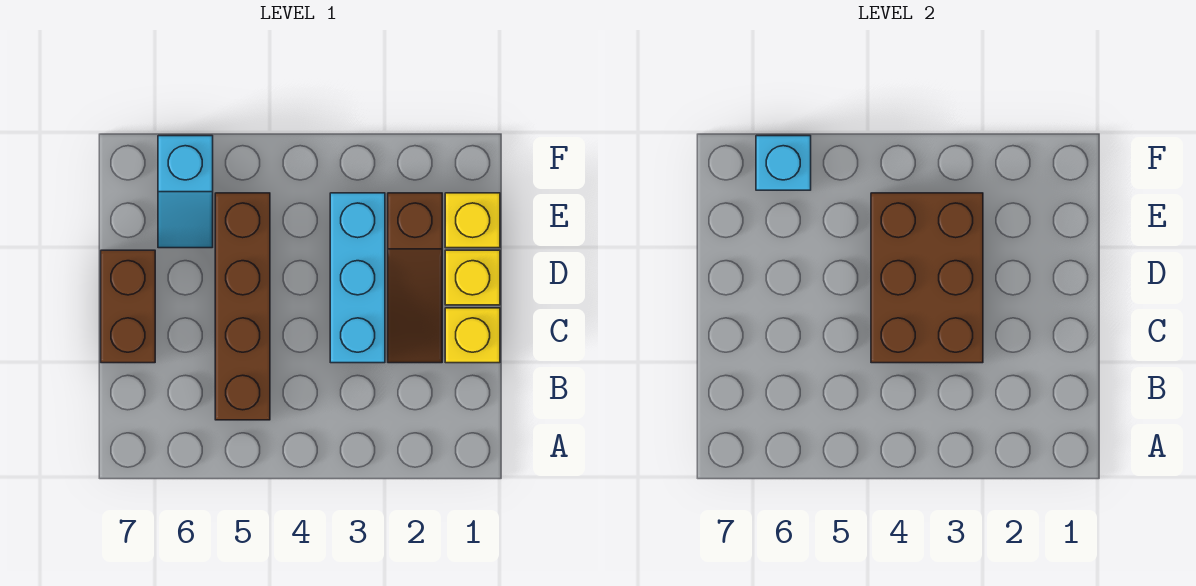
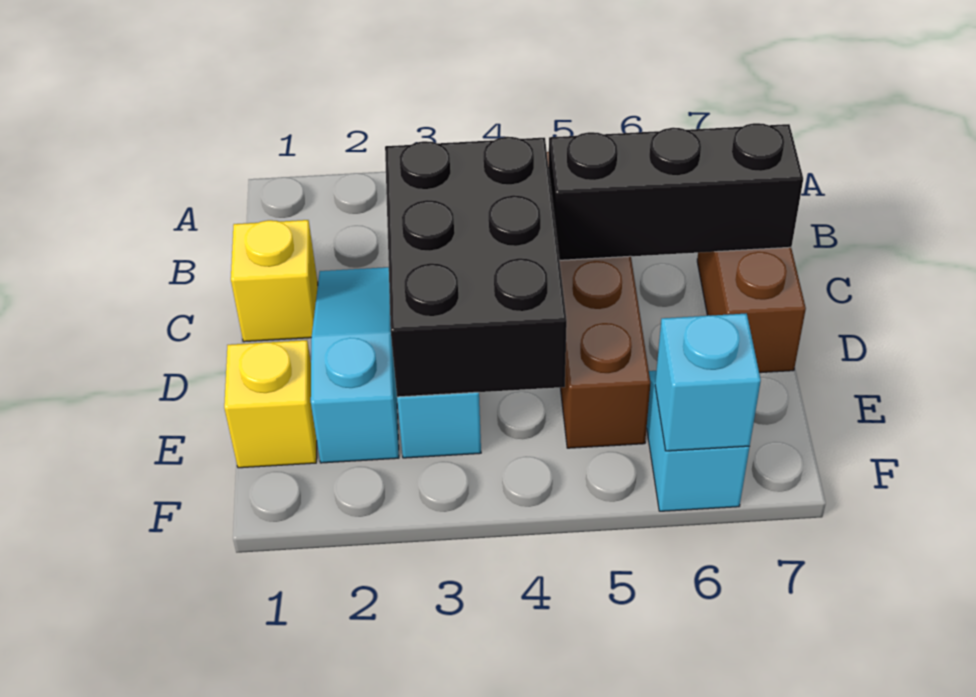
brown 1x3 slope [388,193,442,363] -> cyan 1x3 slope [311,267,399,463]
brown 2x3 brick [871,193,983,363] -> black 2x3 brick [385,137,567,397]
none -> black 1x3 brick [549,123,803,260]
yellow 1x1 brick [445,250,500,305] -> none

